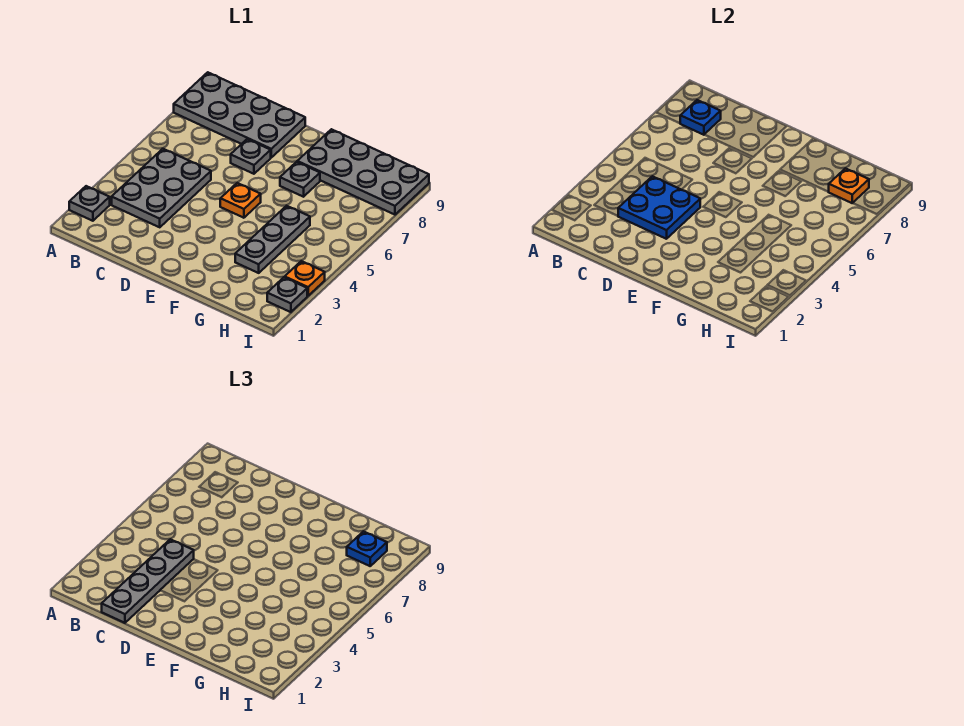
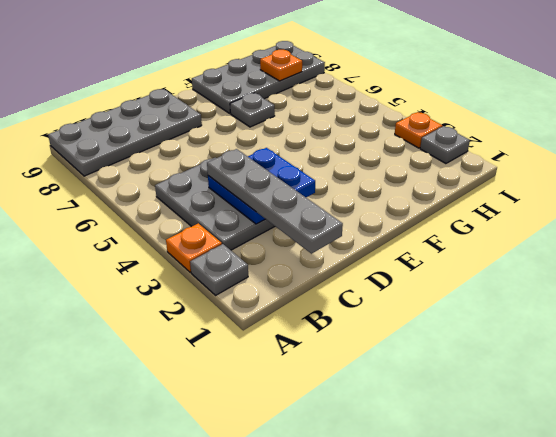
blue 1x1 plate [680,100,721,135] -> none
grey 1x1 plate [231,139,271,174] -> none
orange 1x1 plate [220,183,261,218] -> orange 1x1 plate moved to [166,223,222,272]
grey 1x3 plate [235,206,310,273] -> none
blue 1x1 plate [347,531,387,566] -> none

